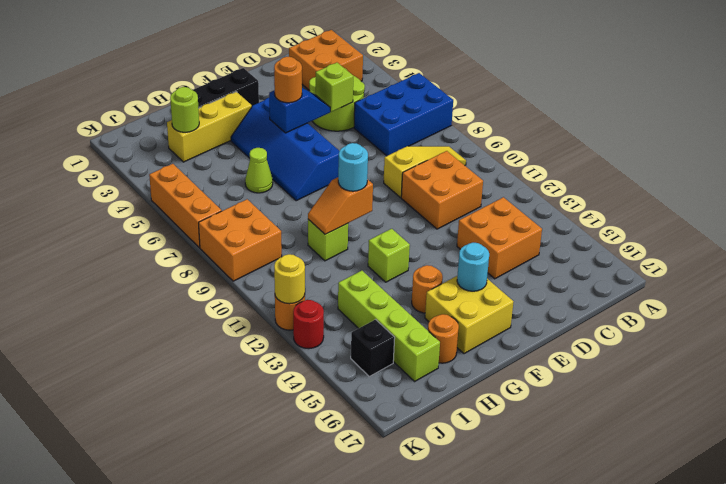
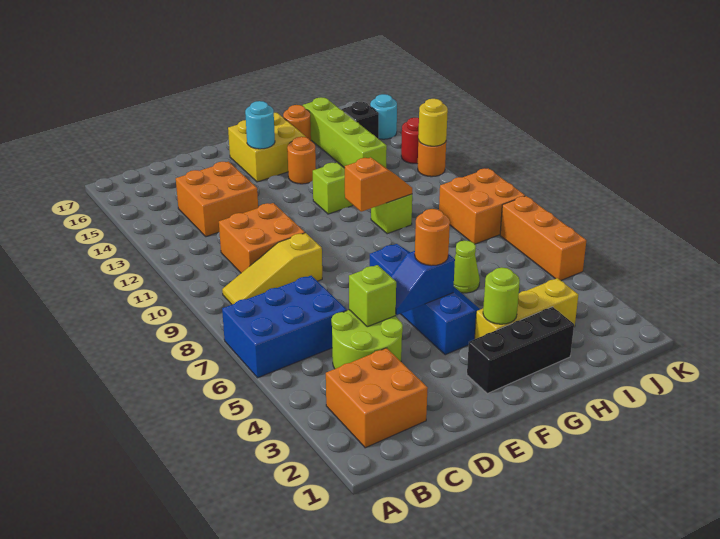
cyan 1x1 round brick [338,143,368,191] -> cyan 1x1 round brick moved to [370,94,397,139]
lime 1x1 round brick [170,87,199,132] -> lime 1x1 round brick moved to [483,267,520,324]

